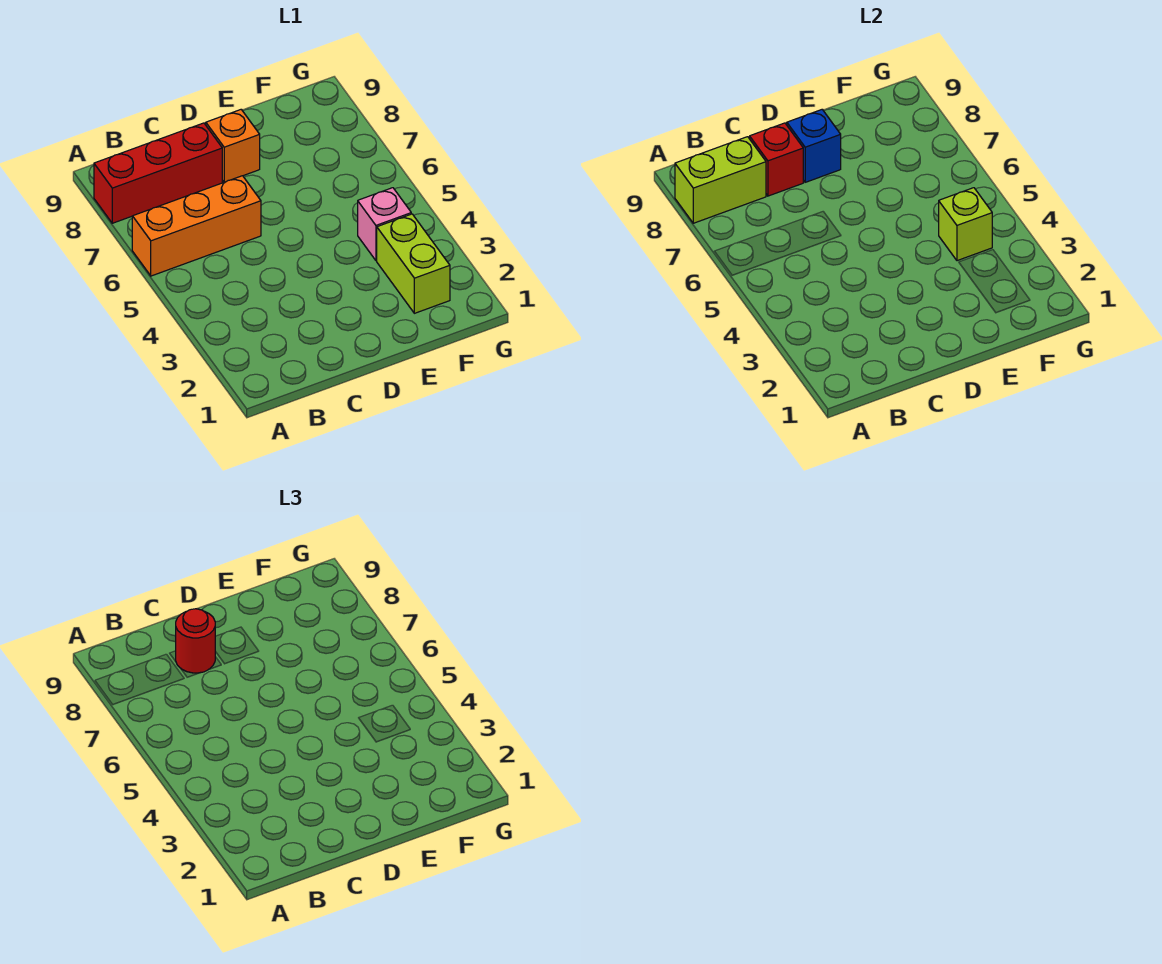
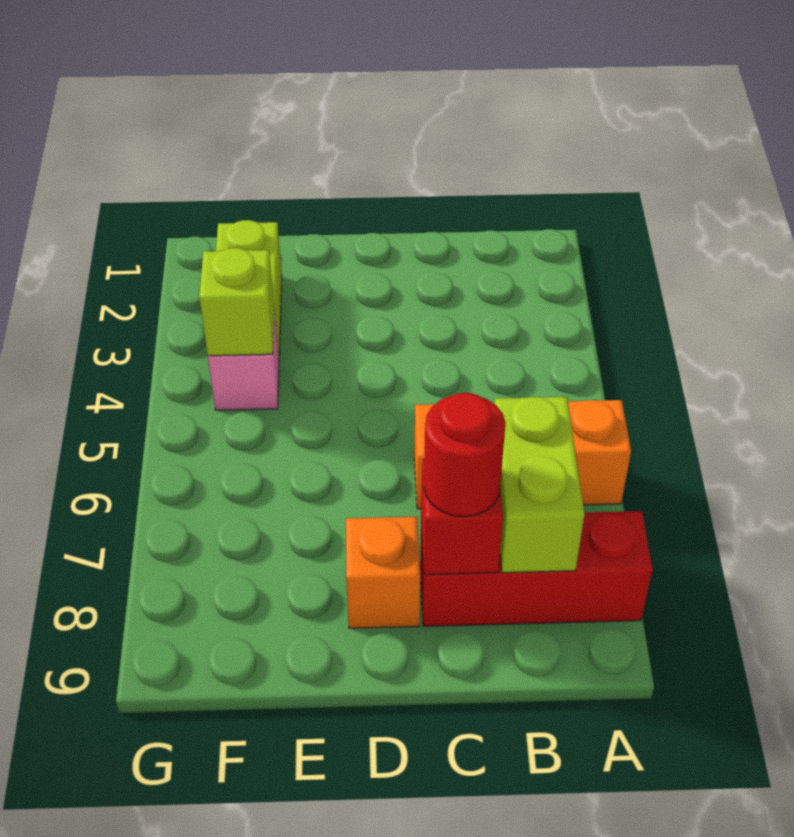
lime 1x2 brick [675,137,766,223] -> lime 1x2 brick turned to [495,397,585,573]
blue 1x1 brick [787,110,841,182] -> none

